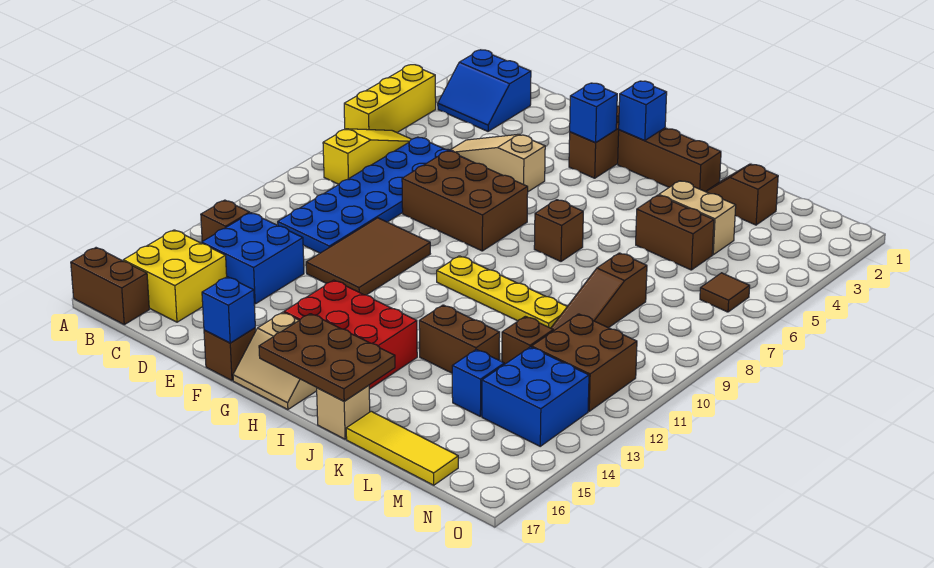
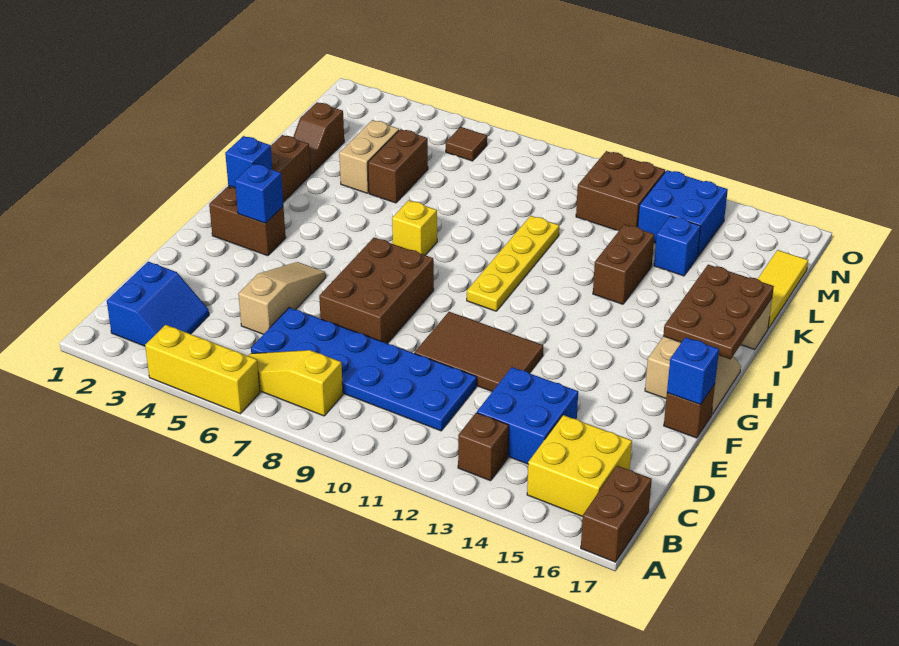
tan 1x3 slope [451,134,545,192] -> tan 1x3 slope turned to [238,262,326,334]
red 2x3 brick [284,280,417,389] -> none
brown 1x1 brick [534,200,583,261] -> yellow 1x1 brick [392,200,437,255]
brown 1x3 slope [551,253,647,331] -> none
brown 1x1 brick [502,316,553,364] -> none

